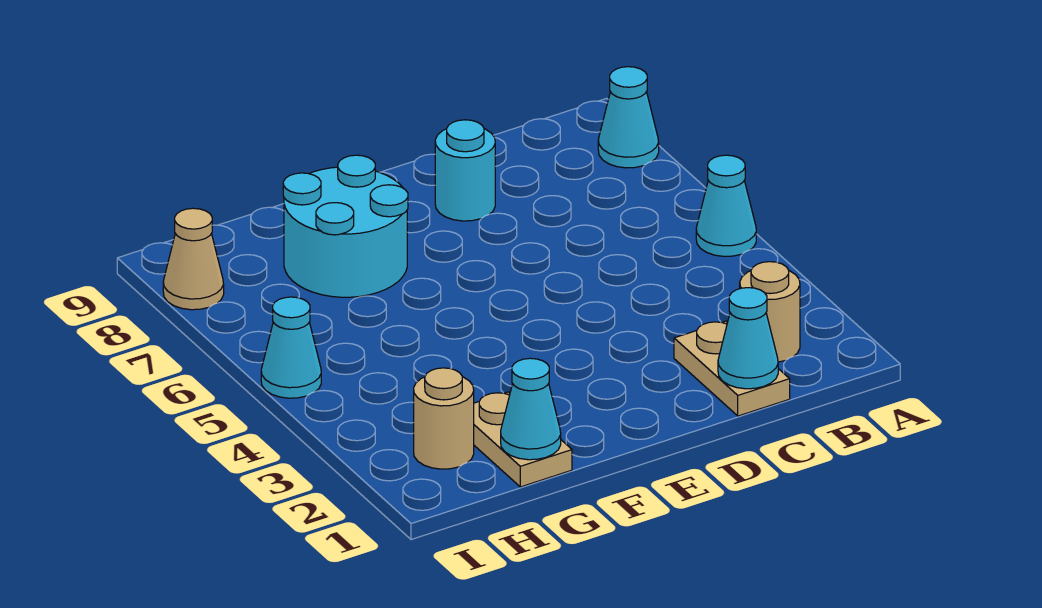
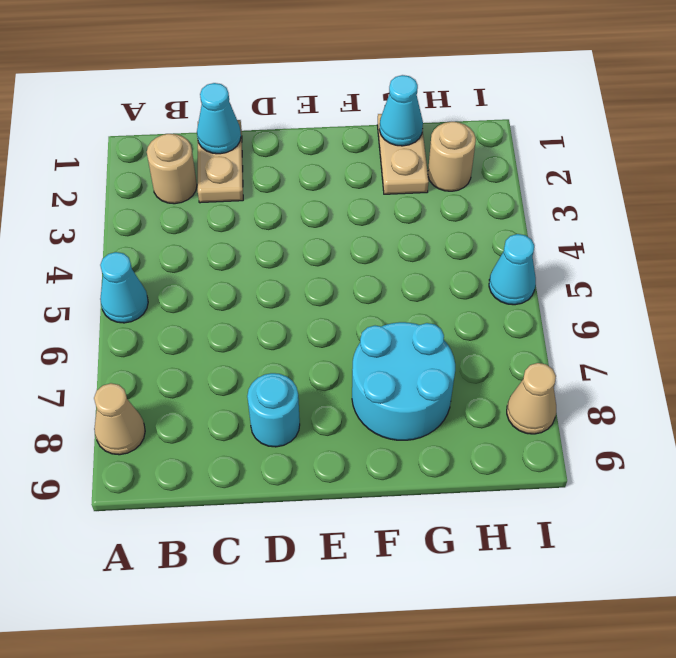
cyan 1x1 cone [598,67,659,168] -> tan 1x1 cone [94,383,145,455]

